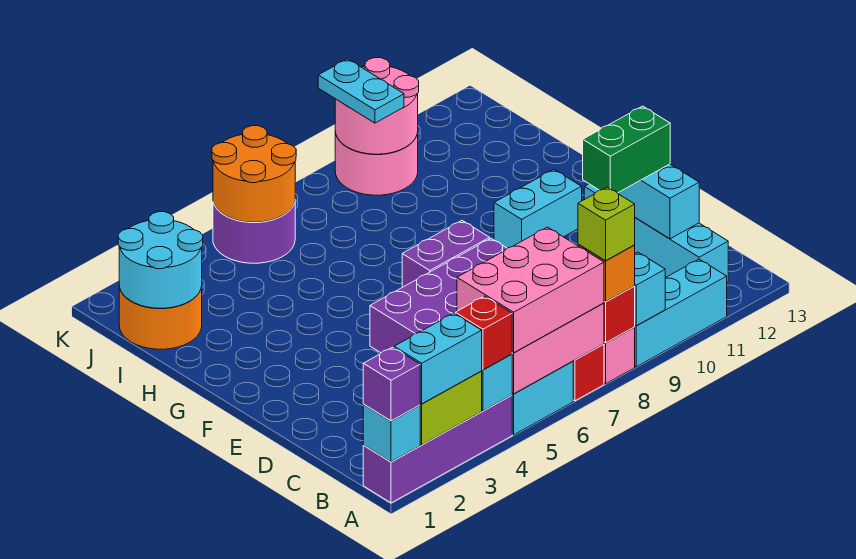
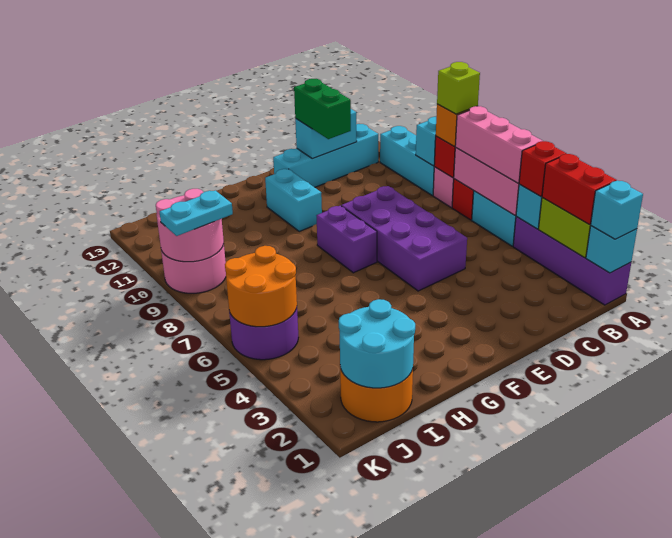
purple 1x1 brick [363,347,420,421] -> cyan 1x1 brick [591,181,643,239]
cyan 1x2 brick [394,313,482,404] -> red 1x2 brick [542,154,617,225]
pink 2x3 brick [457,227,604,353] -> pink 1x3 brick [455,106,542,183]

